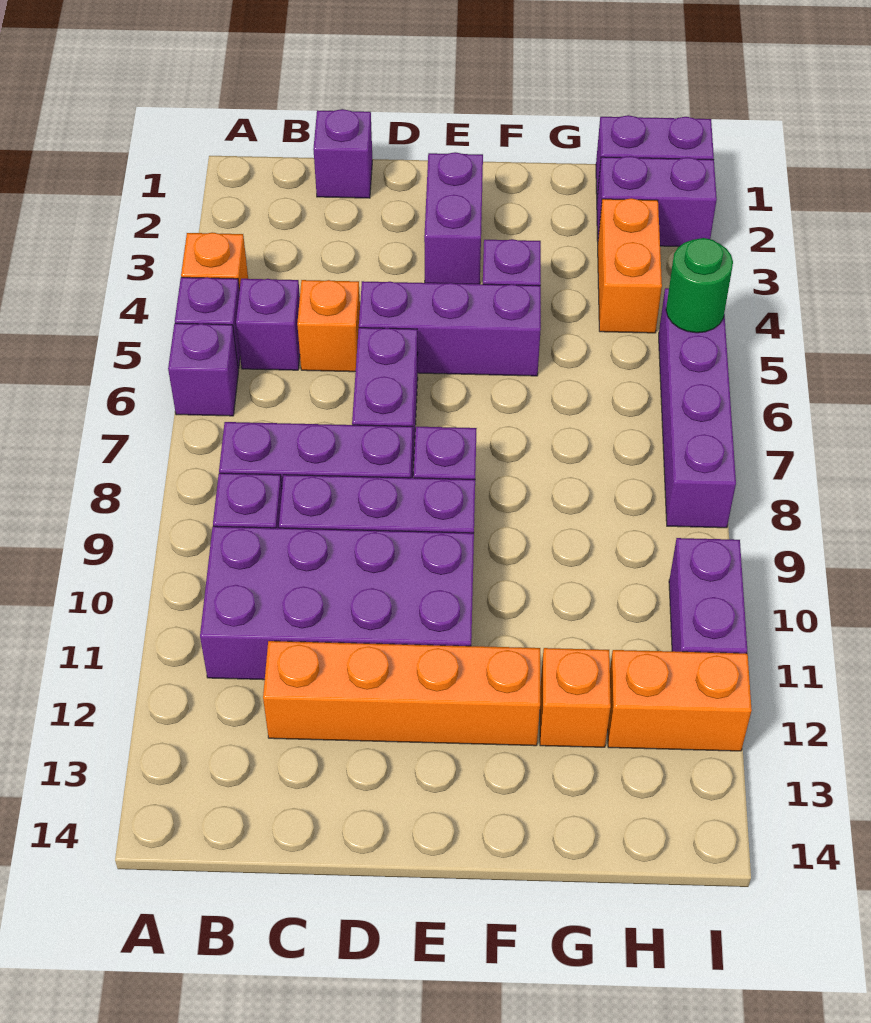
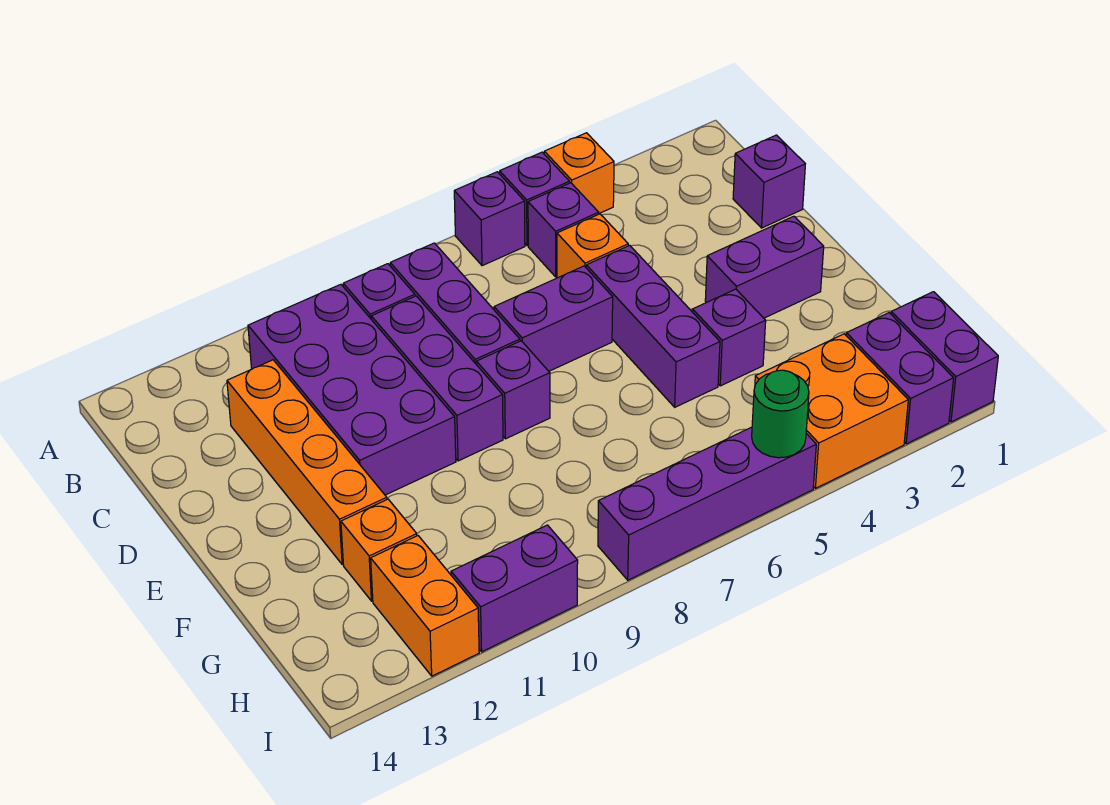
orange 1x2 brick [598,198,662,333] -> orange 2x2 brick [755,334,908,488]

